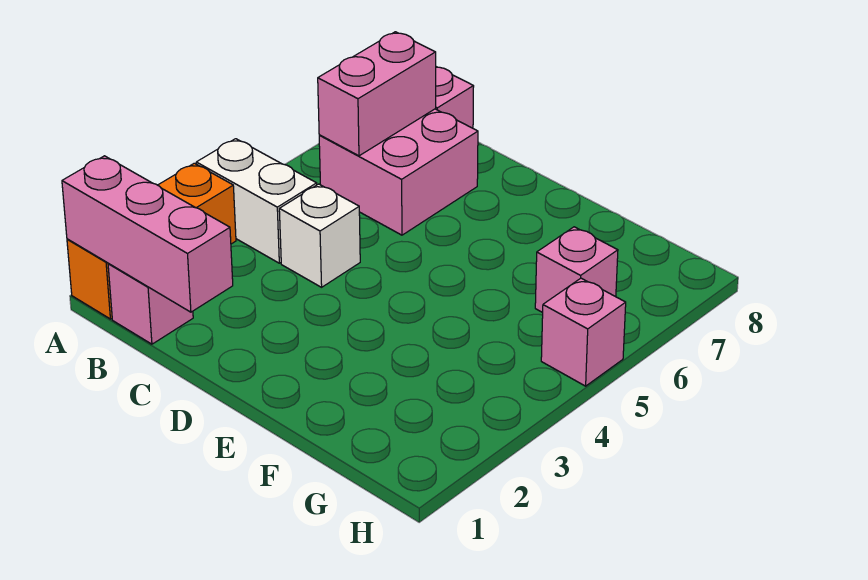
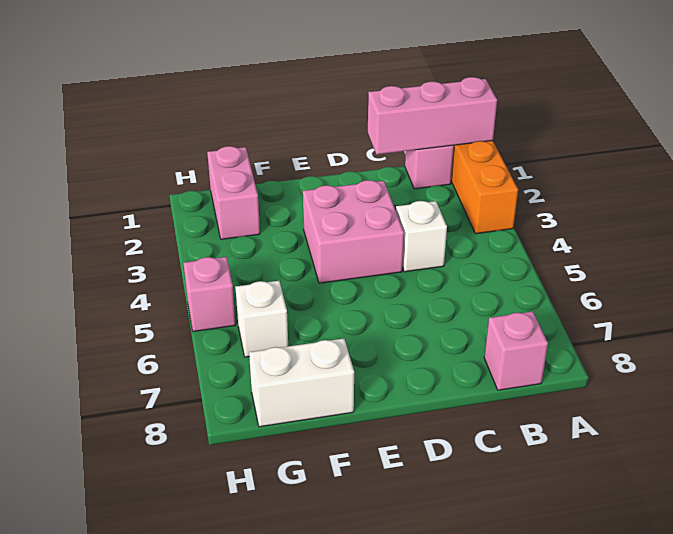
white 1x2 brick [196,139,317,263] -> white 1x2 brick moved to [249,339,354,427]
pink 2x2 brick [319,109,478,235] -> pink 2x2 brick moved to [303,180,404,283]
pink 1x2 brick [318,32,436,156] -> pink 1x2 brick moved to [207,146,260,239]
pink 1x1 brick [535,227,618,313] -> white 1x1 brick [235,281,288,357]

